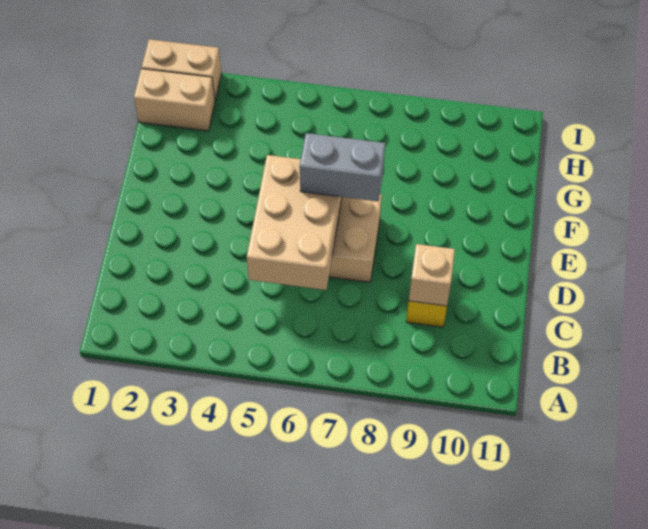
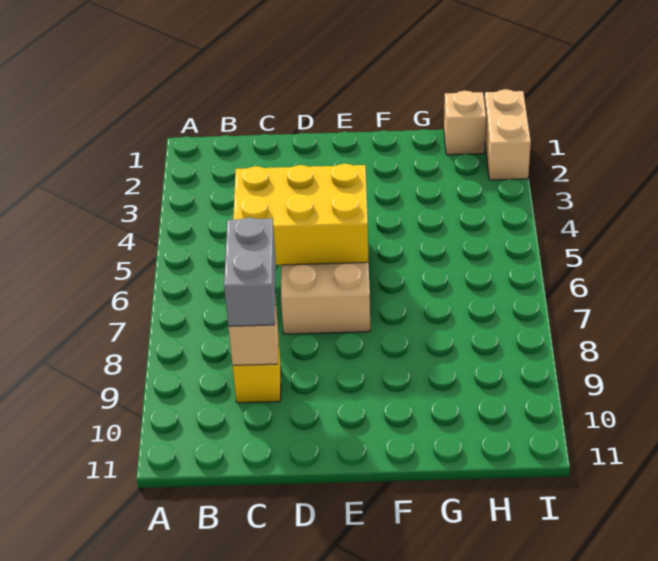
tan 2x3 brick [247,155,342,290] -> yellow 2x3 brick [233,164,369,265]
grey 1x2 brick [300,133,385,201] -> grey 1x2 brick moved to [224,217,276,326]
tan 1x2 brick [134,69,215,131] -> tan 1x1 brick [444,91,486,155]

